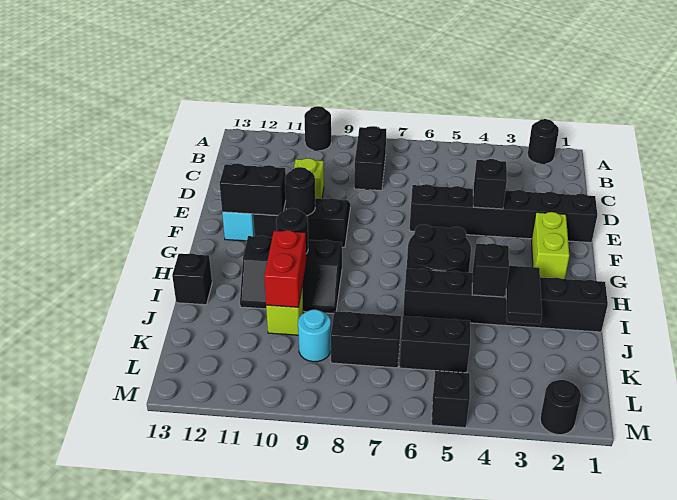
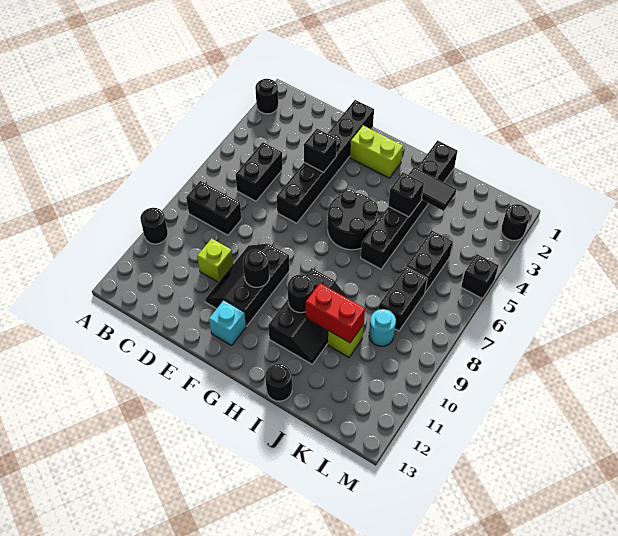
black 1x2 brick [220,163,286,215] -> black 1x2 brick moved to [236,142,282,201]
black 1x1 brick [172,253,212,305] -> black 1x1 round brick [265,364,292,401]

